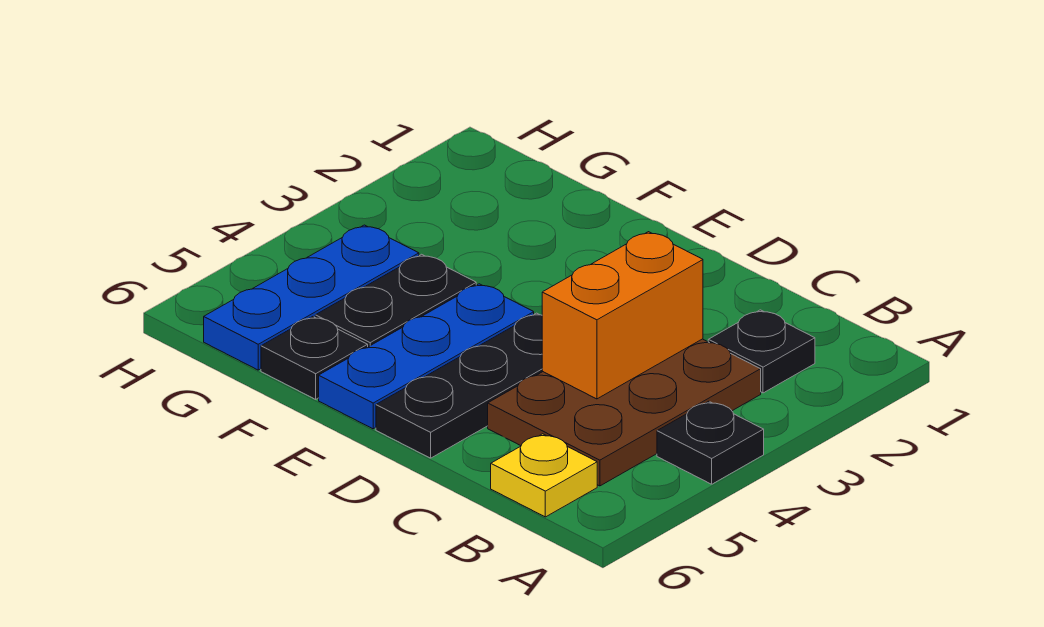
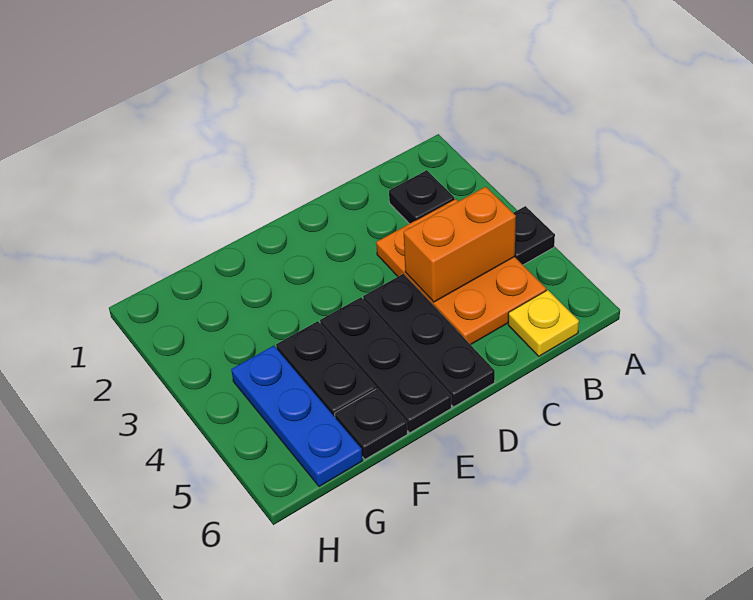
brown 2x3 plate [488,339,761,486] -> orange 2x3 plate [376,199,546,345]
orange 1x2 brick [542,232,703,399] -> orange 1x2 brick turned to [404,187,516,302]
blue 1x3 plate [319,284,534,429] -> black 1x3 plate [320,297,451,433]

